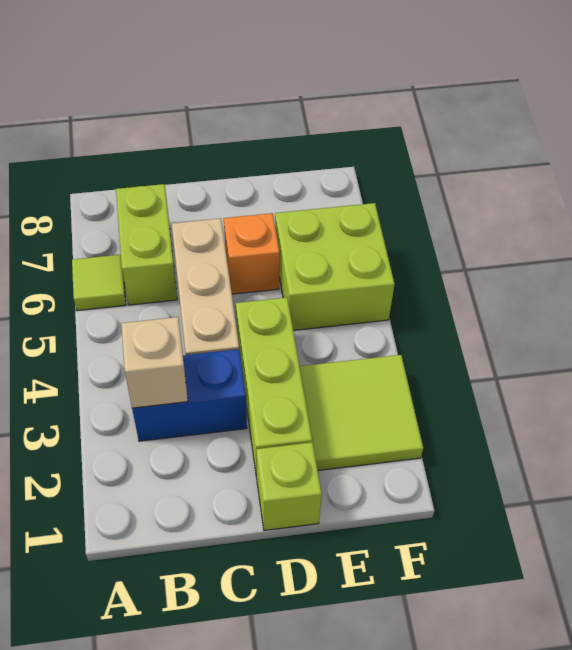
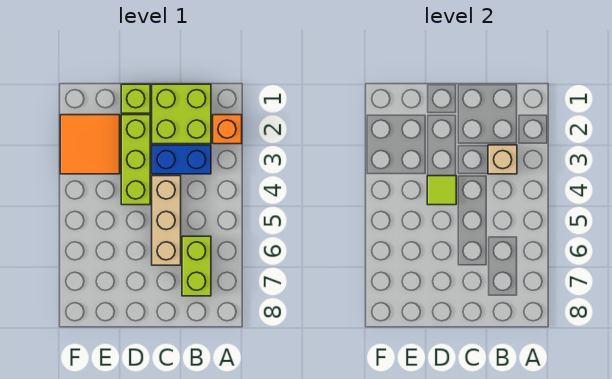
lime 1x1 tile [72,255,126,311] -> lime 1x1 tile moved to [427,176,456,205]
orange 1x1 brick [224,213,280,294] -> orange 1x1 brick moved to [213,115,242,144]
lime 2x2 tile [300,355,423,470] -> orange 2x2 tile [60,115,120,174]
lime 2x2 brick [275,203,395,330] -> lime 2x2 brick moved to [152,84,211,144]

